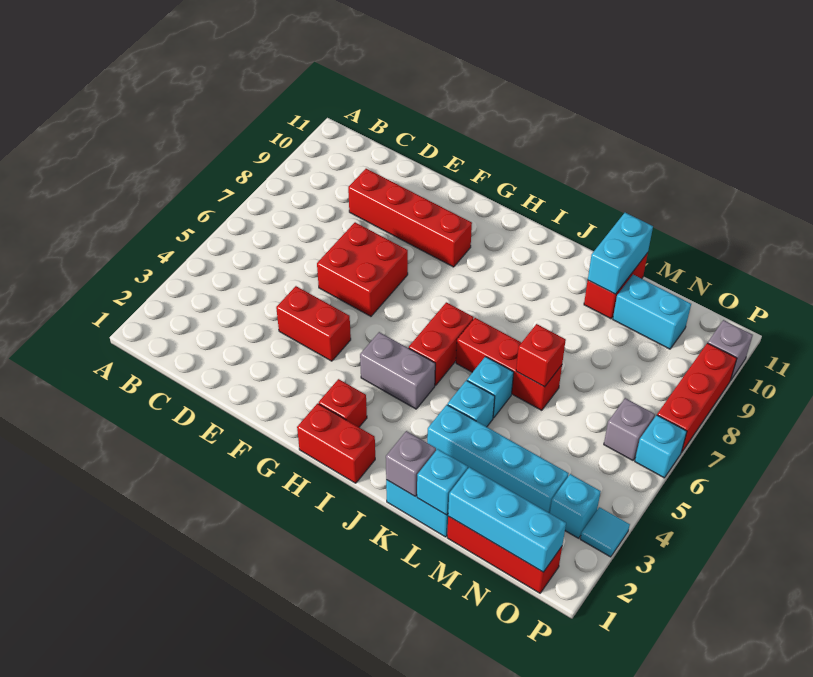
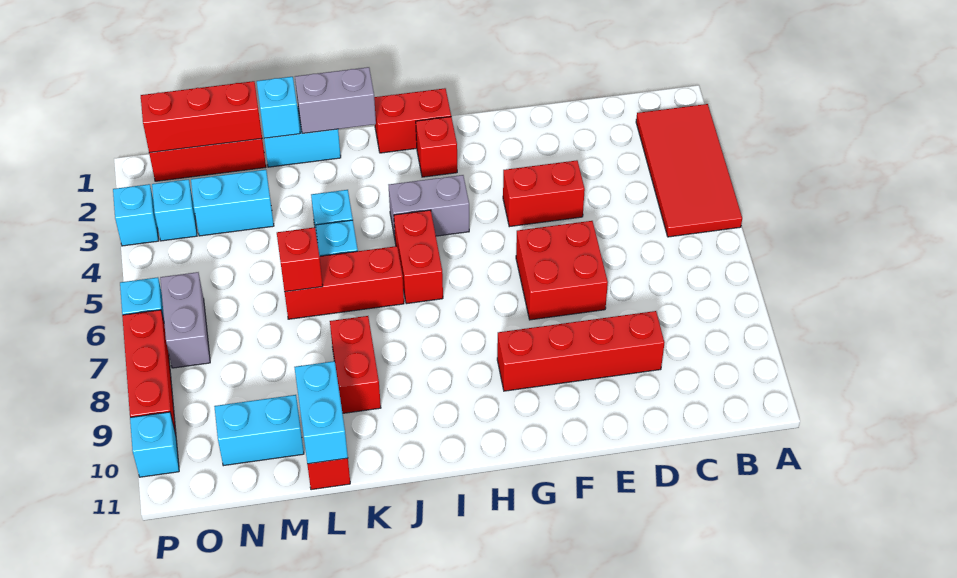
none -> red 2x4 tile [636,104,742,237]
grey 1x1 brick [386,431,436,496] -> grey 1x2 brick [295,67,376,134]
cyan 1x4 brick [427,405,569,513] -> cyan 1x2 brick [191,170,274,236]
none -> red 1x2 brick [330,316,381,413]
cyan 1x3 brick [448,467,566,572] -> red 1x3 brick [141,81,262,153]
grey 1x1 brick [604,398,655,460] -> grey 1x2 brick [160,272,210,368]
cyan 1x1 tile [580,507,630,557] -> cyan 1x1 brick [113,184,159,246]
grey 1x1 brick [708,320,753,381] -> cyan 1x1 brick [130,412,179,477]

